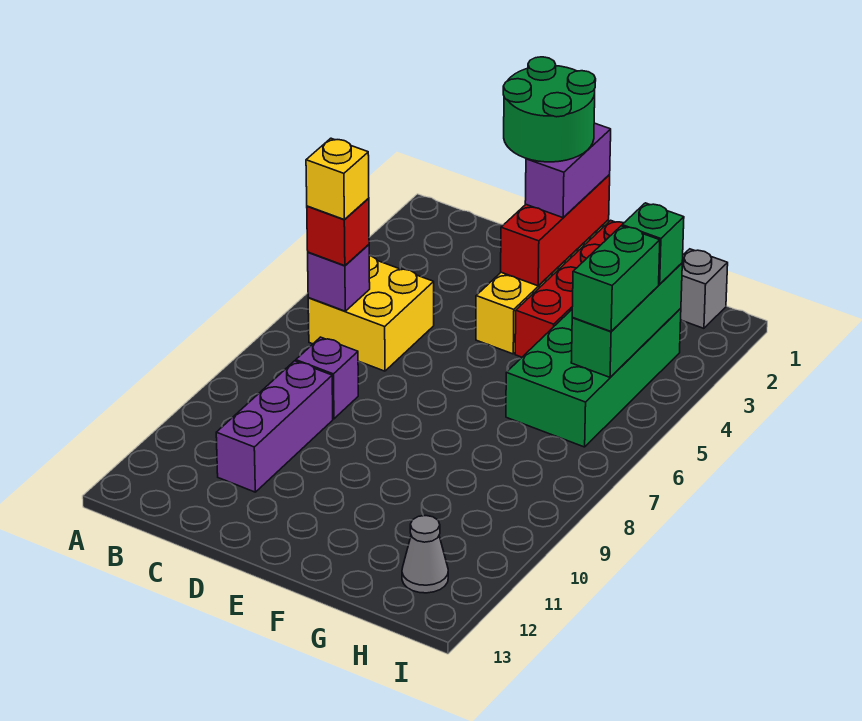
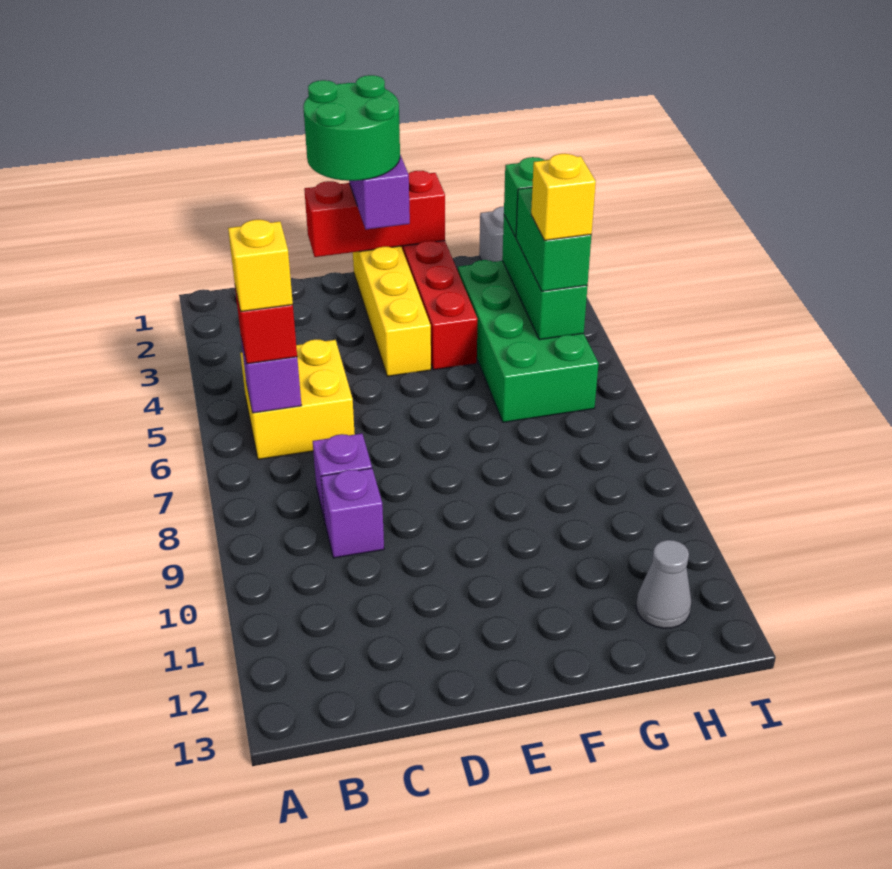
purple 1x3 brick [216,361,333,492] -> purple 1x1 brick [321,468,384,558]
red 1x3 brick [501,175,610,286] -> red 1x3 brick turned to [304,171,445,257]
none -> yellow 1x1 brick [531,154,596,240]

